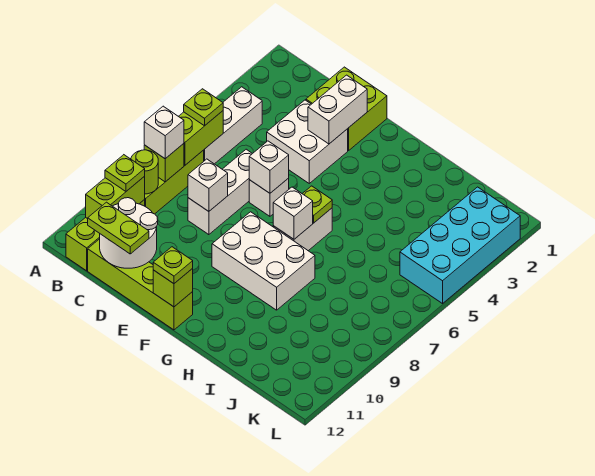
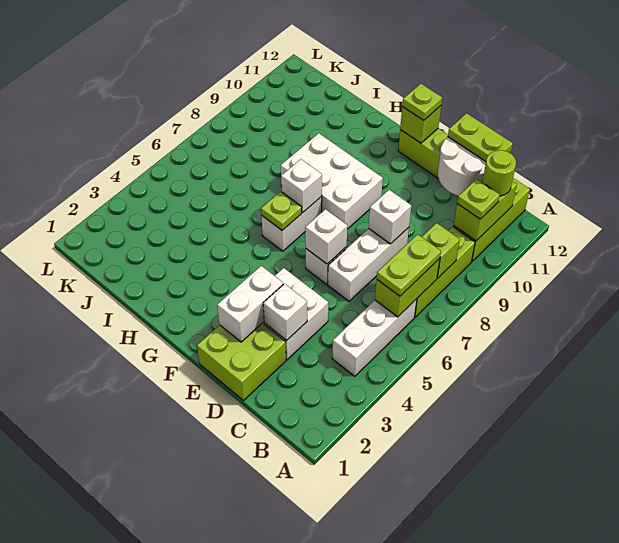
lime 1x1 plate [184,89,223,126] -> lime 1x2 plate [377,234,441,296]
white 1x1 brick [144,106,184,159] -> white 1x1 brick moved to [263,284,307,341]
lime 1x1 round brick [131,150,158,194] -> lime 1x1 round brick moved to [482,150,516,196]
cyan 2x4 brick [400,187,520,304] -> none

